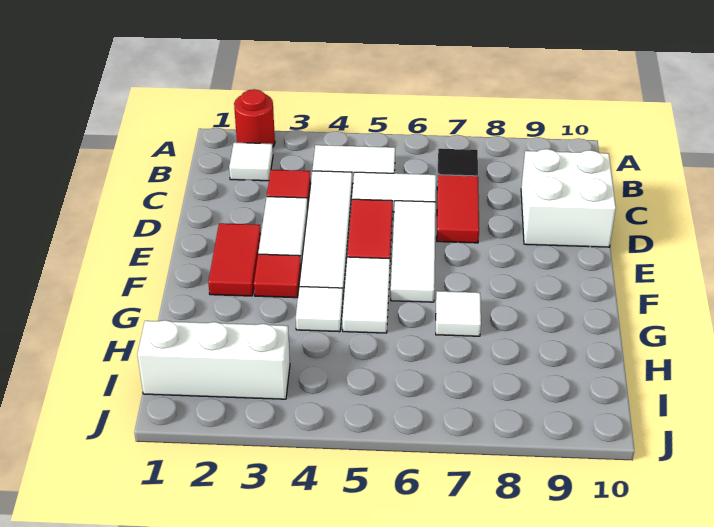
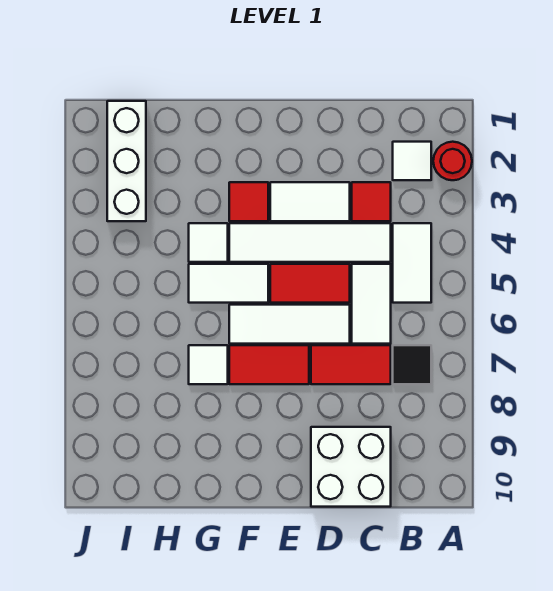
red 1x2 tile [208,223,261,296] -> red 1x2 tile moved to [229,345,309,384]

